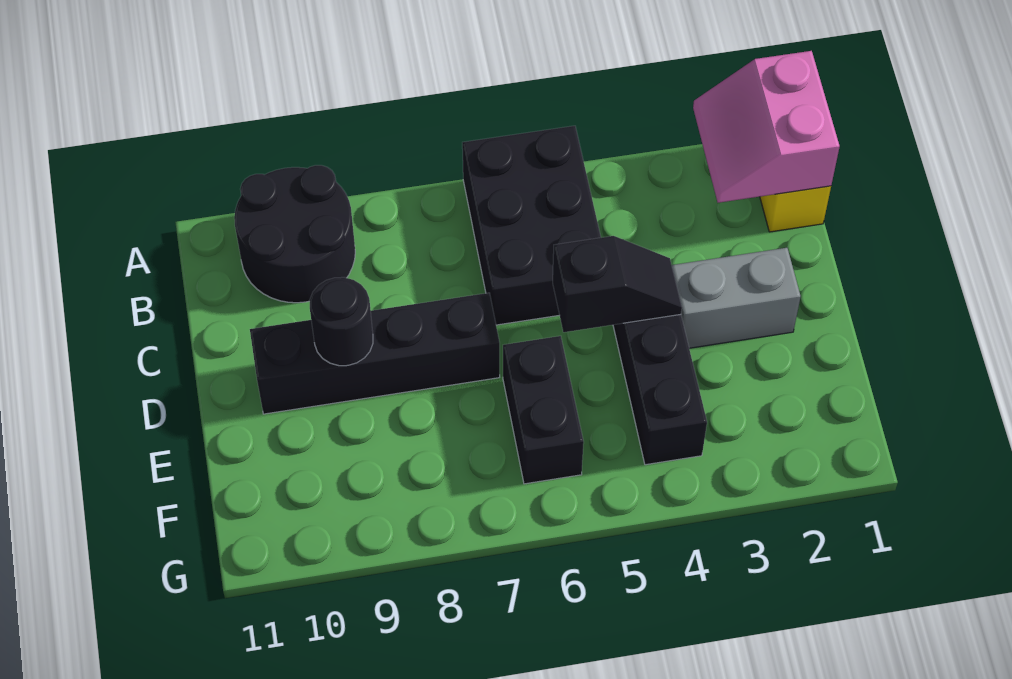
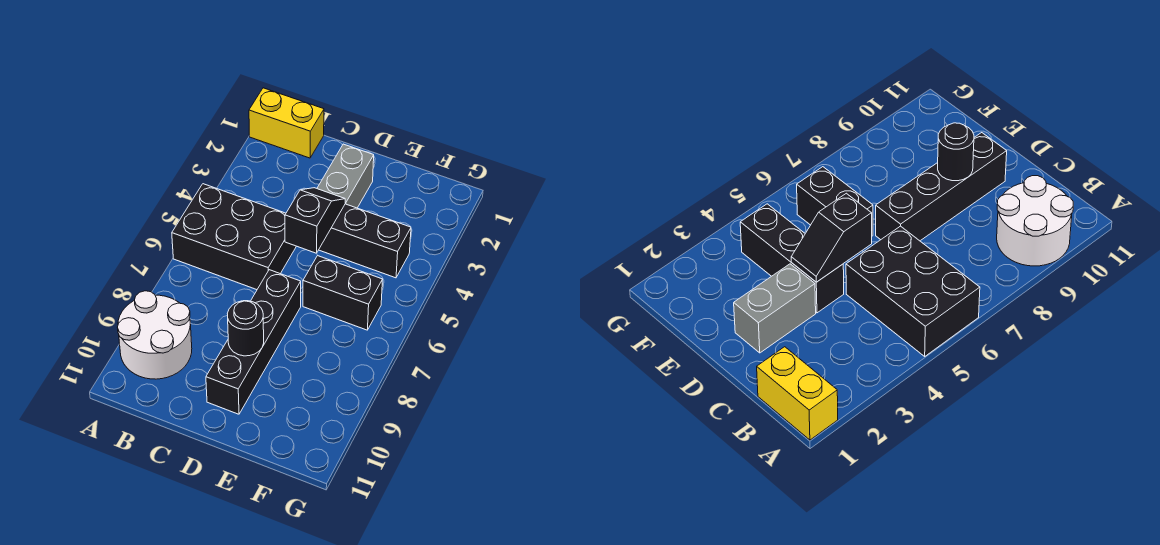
pink 2x2 slope [693,51,840,203] -> none
black 2x2 round brick [234,165,355,303] -> white 2x2 round brick [117,291,192,379]

